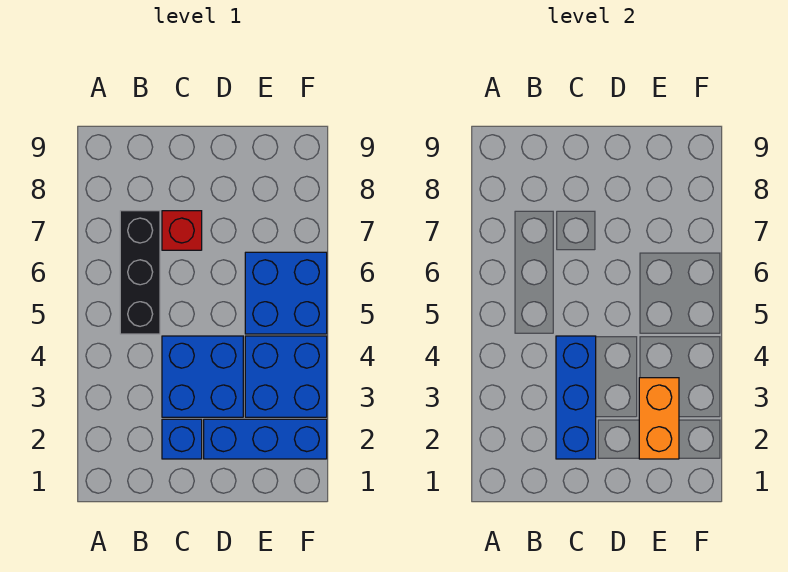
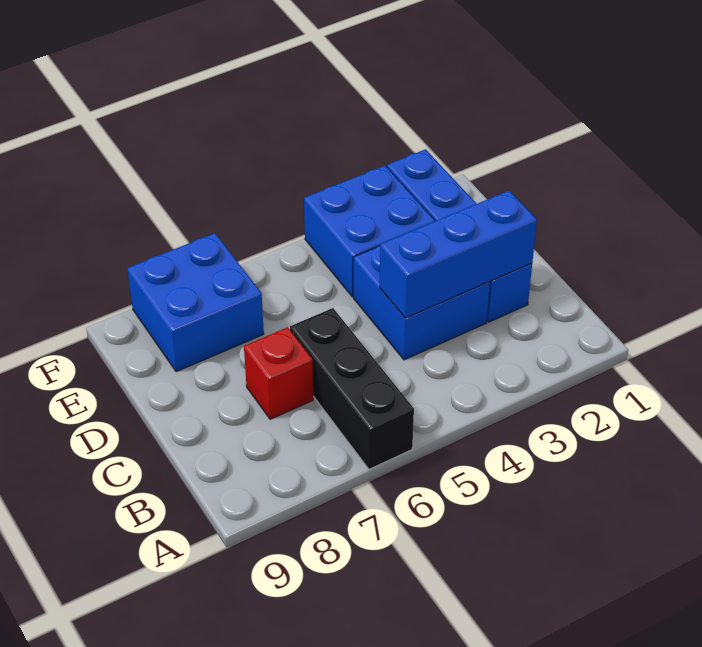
black 1x3 brick [120,211,160,334] -> black 1x3 brick turned to [290,308,414,469]
orange 1x2 brick [639,378,679,459] -> none
blue 2x2 brick [245,252,327,334] -> blue 2x2 brick moved to [127,233,264,372]

